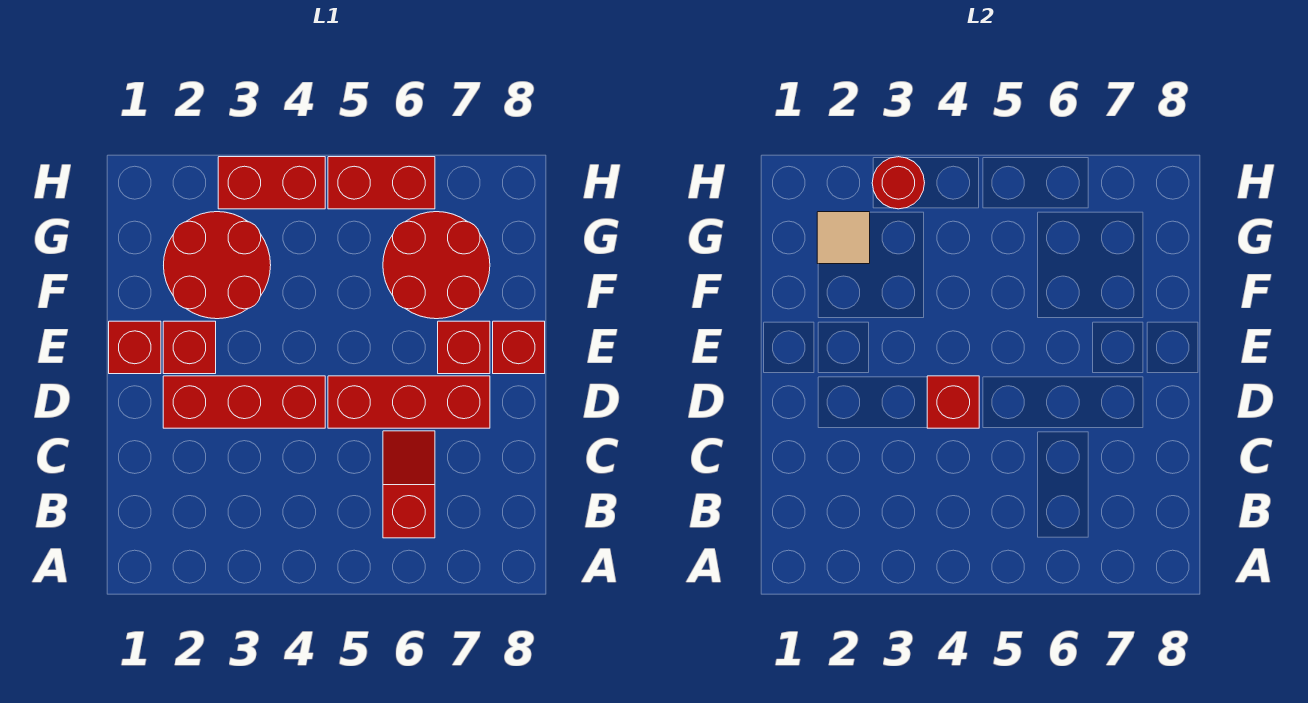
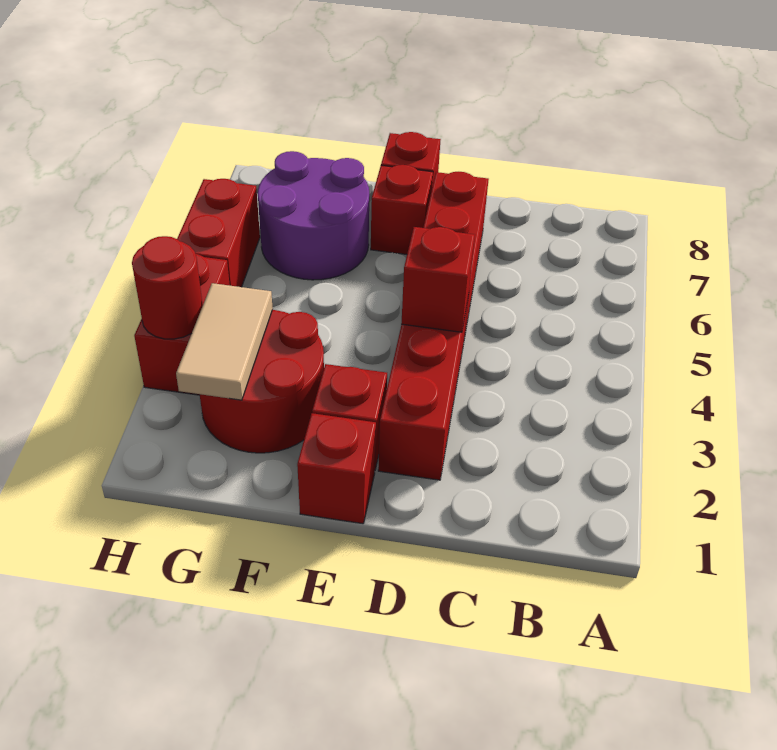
red 1x2 slope [383,431,435,538] -> none
red 2x2 round brick [383,212,490,319] -> purple 2x2 round brick [258,151,369,280]
tan 1x1 tile [817,212,870,264] -> tan 1x2 tile [176,283,273,400]

